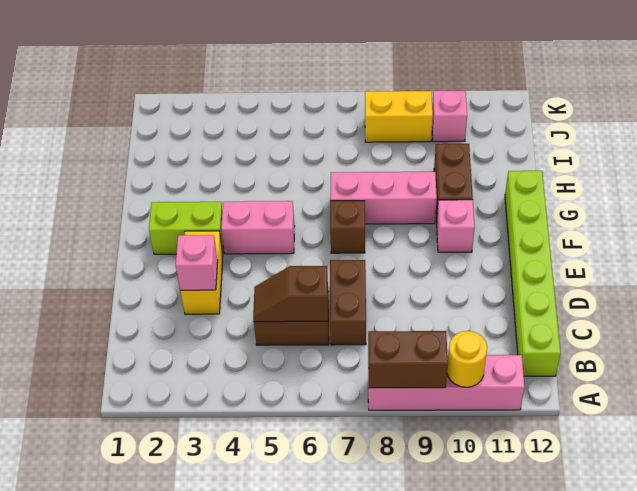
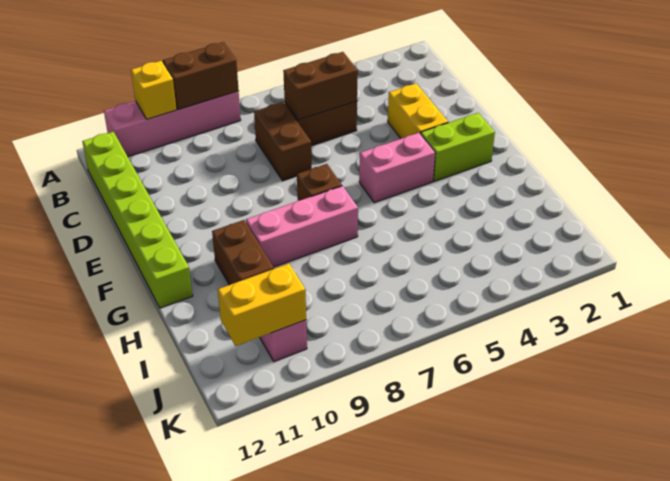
yellow 1x1 round brick [447,331,487,387] -> yellow 1x1 brick [131,61,177,119]
brown 1x2 slope [253,266,328,322] -> brown 1x2 brick [283,52,358,120]
pink 1x1 brick [176,235,218,290] -> none
pink 1x1 brick [437,200,475,252] -> none
yellow 1x2 brick [365,91,433,142] -> yellow 1x2 brick moved to [218,264,306,346]

